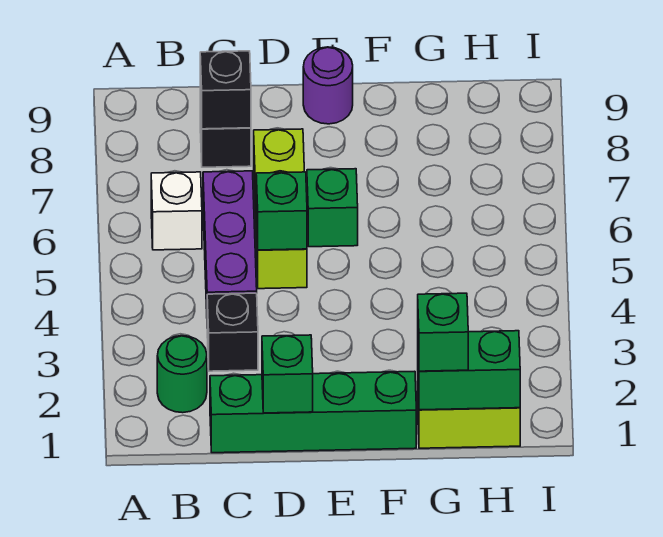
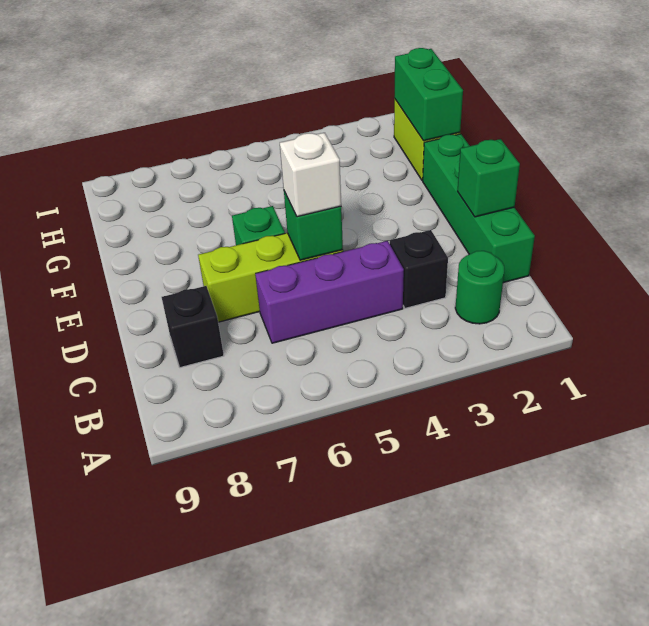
white 1x1 brick [151,172,202,250] -> white 1x1 brick moved to [280,133,341,217]
black 1x1 brick [200,51,251,129] -> none
purple 1x1 round brick [303,47,353,124] -> none
green 1x1 brick [418,293,468,371] -> none

